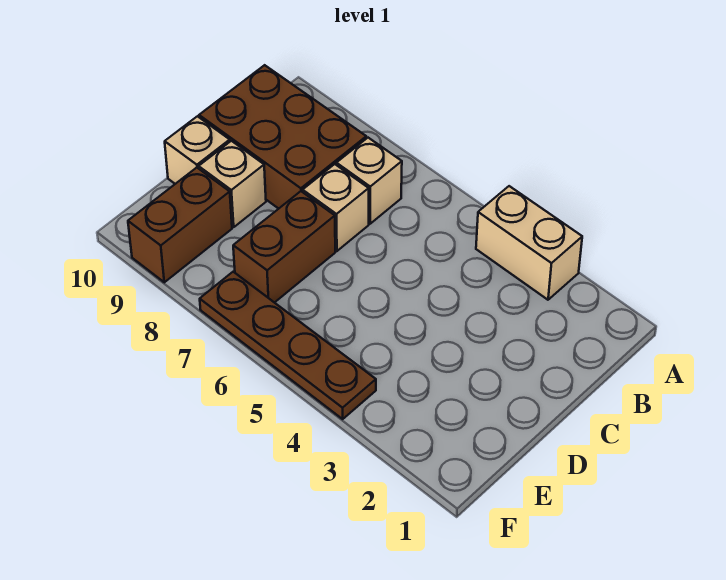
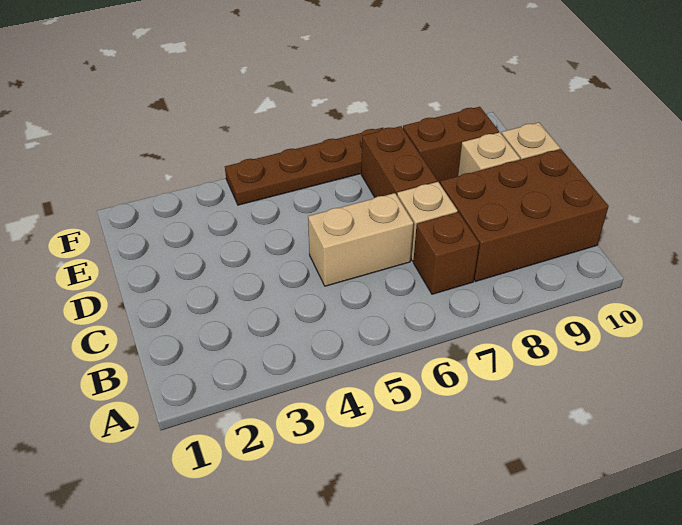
tan 1x2 brick [476,186,582,300] -> tan 1x2 brick moved to [308,193,413,286]
tan 1x1 brick [336,138,402,224] -> brown 1x1 brick [413,212,479,294]
brown 1x2 brick [128,168,232,282] -> brown 1x2 brick turned to [403,107,499,183]

